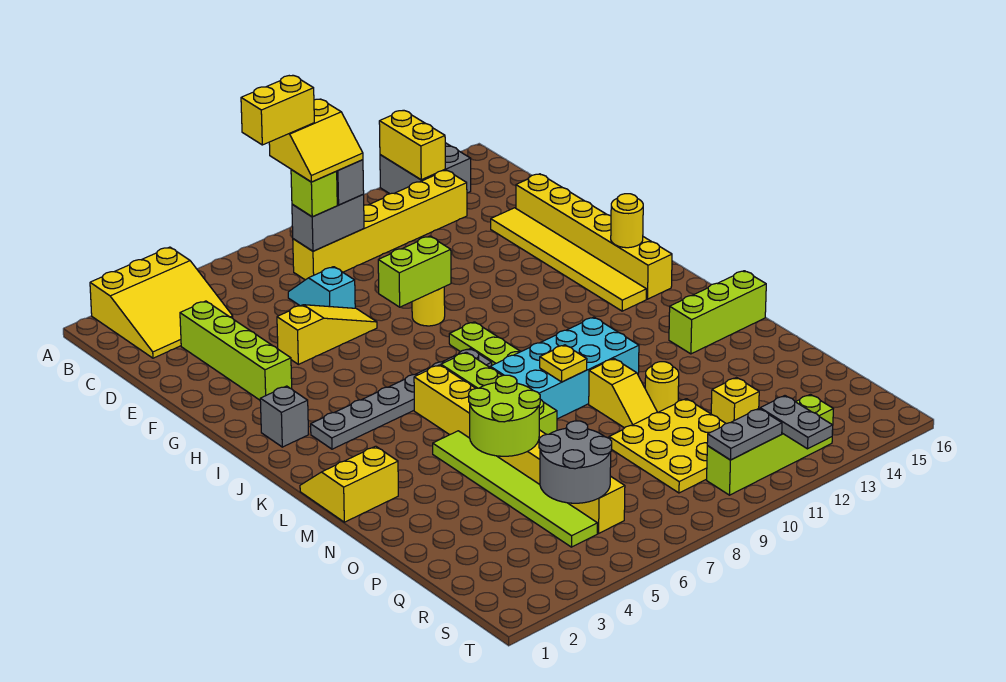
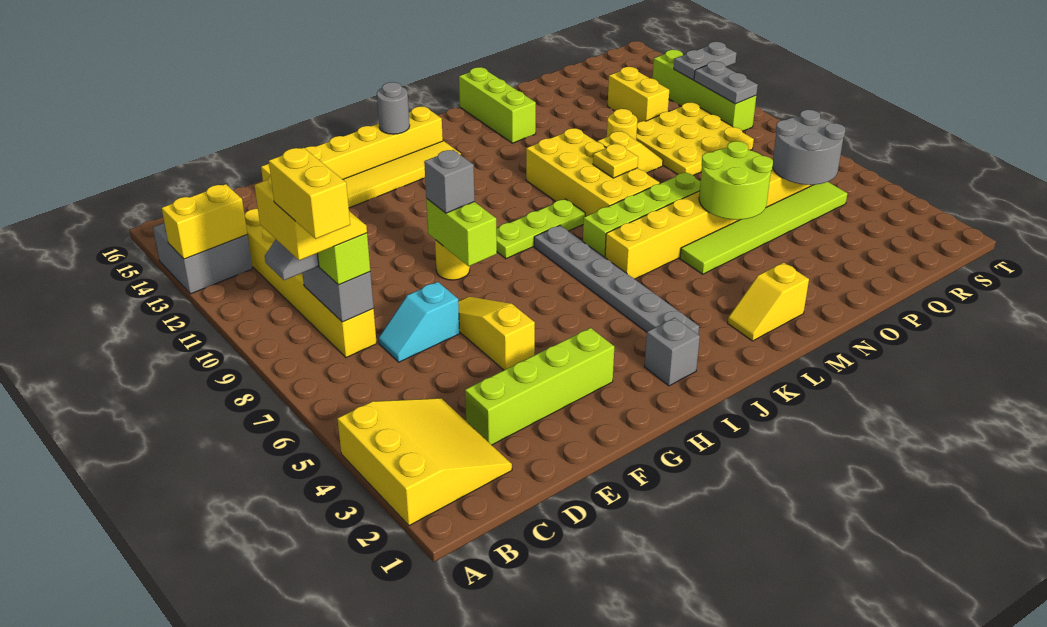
none -> grey 1x1 brick [424,150,475,213]
yellow 1x1 round brick [611,194,643,248] -> grey 1x1 round brick [377,82,410,134]
yellow 2x2 slope [300,446,398,522] -> yellow 1x2 slope [728,263,809,341]
cyan 2x4 brick [490,317,639,419] -> yellow 2x4 brick [526,128,660,216]
yellow 1x1 brick [711,378,759,424] -> yellow 1x2 brick [608,67,669,123]

